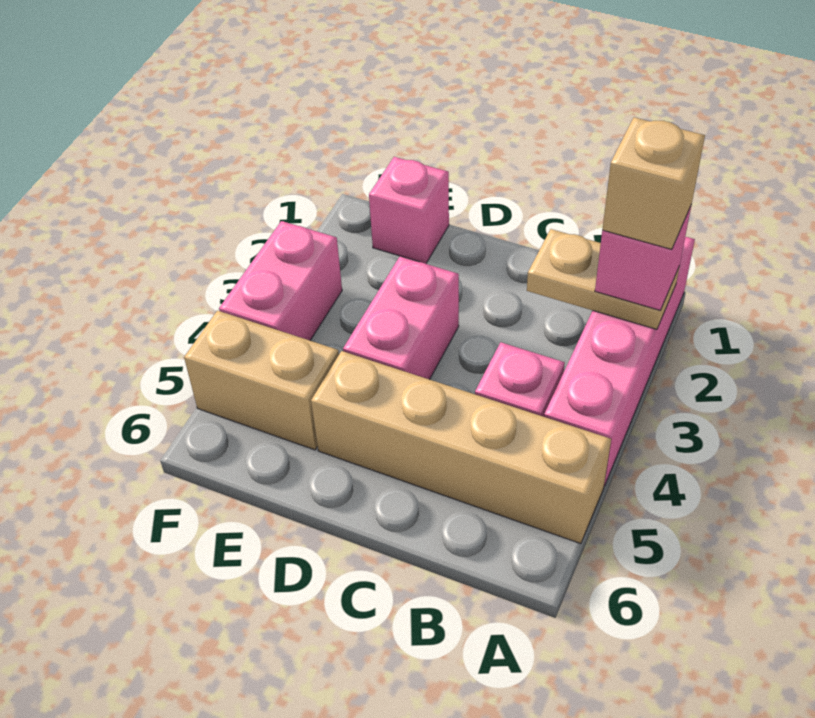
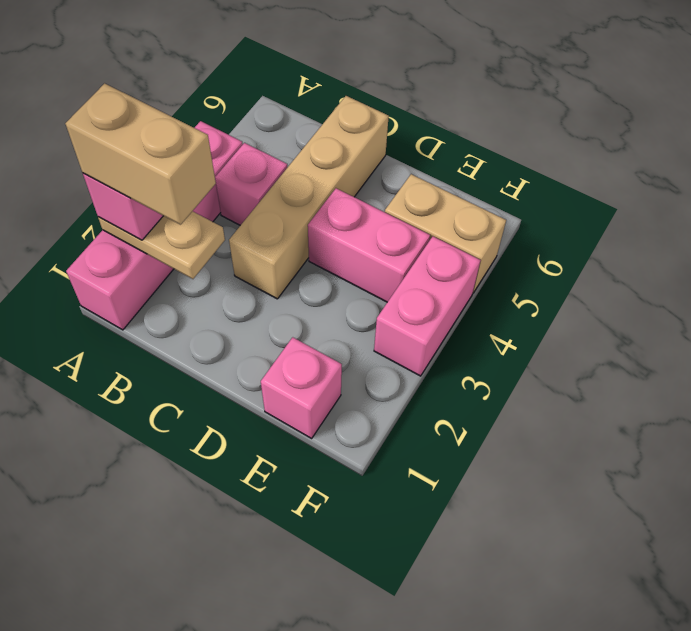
tan 1x1 brick [602,117,705,249] -> tan 1x2 brick [65,83,216,225]
tan 1x4 brick [311,351,611,544] -> tan 1x4 brick turned to [229,96,389,299]
pink 1x2 brick [343,256,459,379] -> pink 1x2 brick turned to [308,188,430,302]

